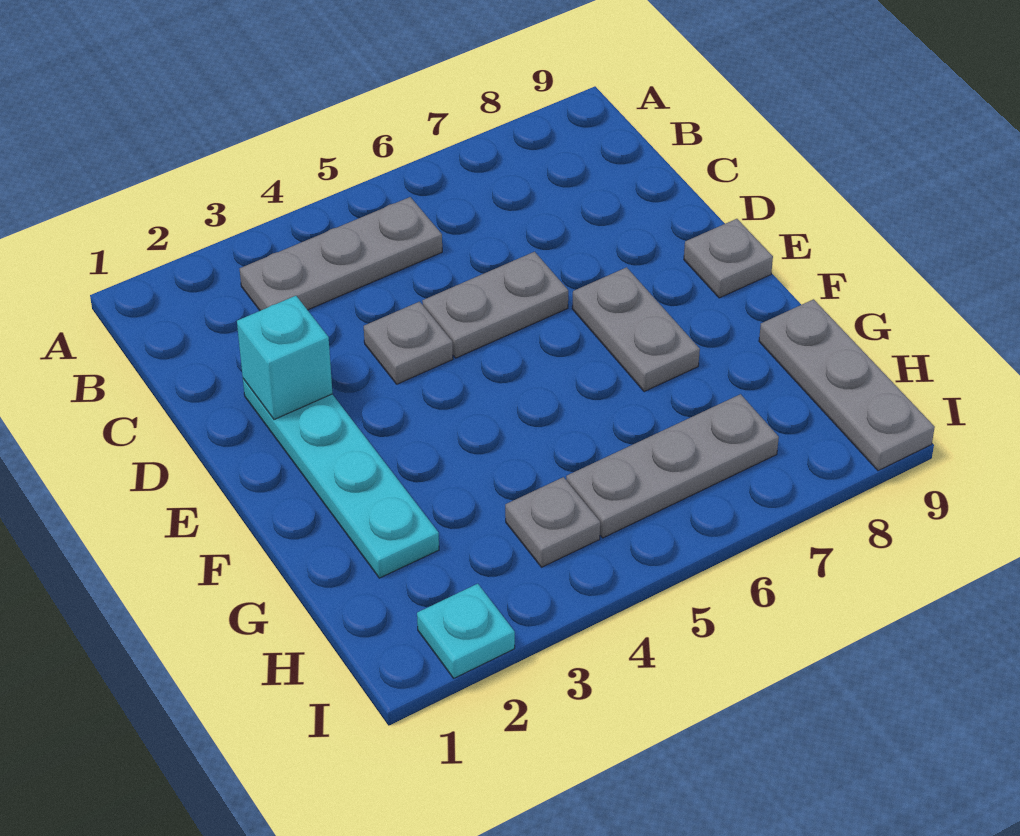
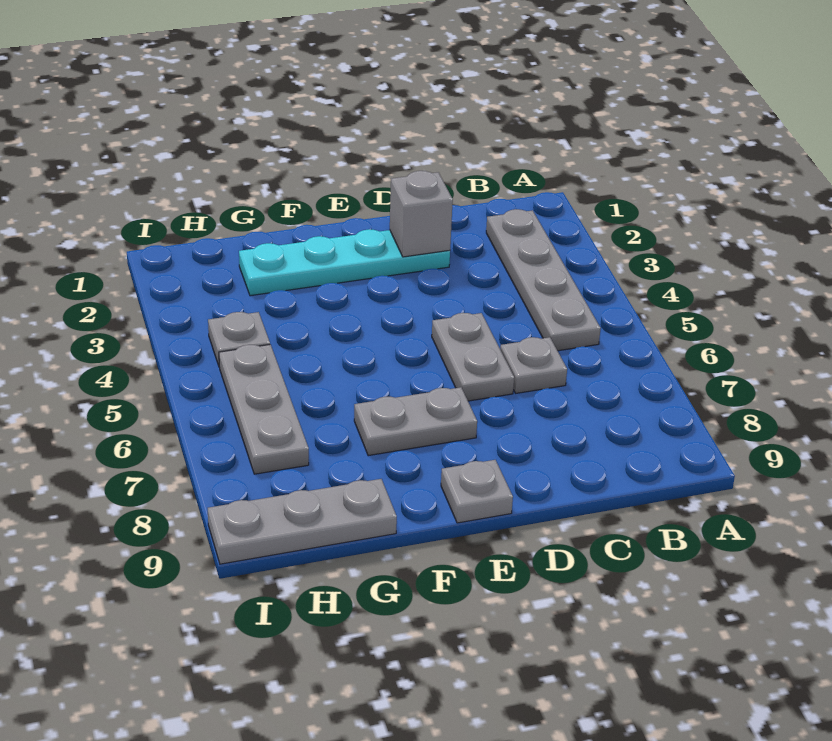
grey 1x3 plate [240,197,442,311] -> grey 1x4 plate [486,209,601,351]
cyan 1x1 brick [237,296,333,420] -> grey 1x1 brick [390,171,453,257]
grey 1x1 plate [364,302,453,384] -> grey 1x1 plate moved to [500,337,567,393]
cyan 1x1 plate [417,584,515,678] -> none

